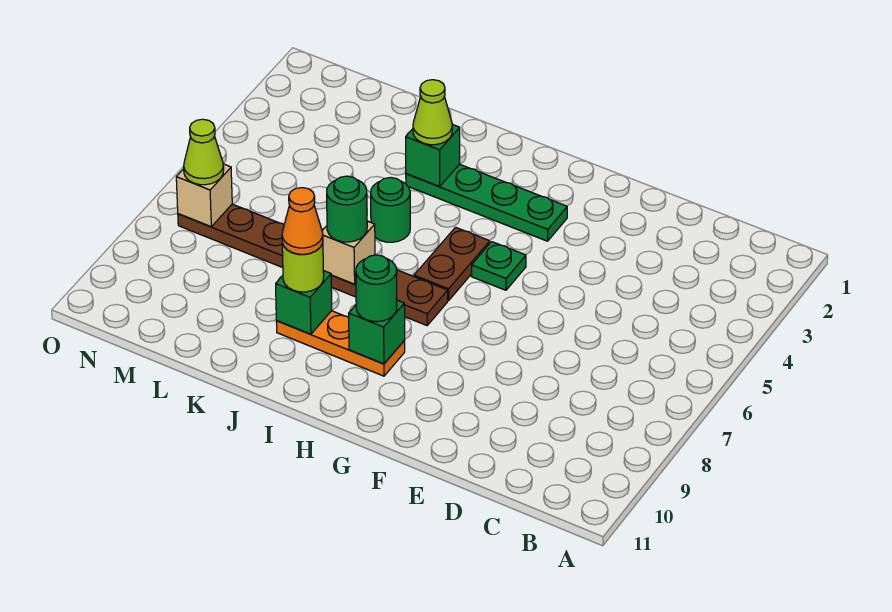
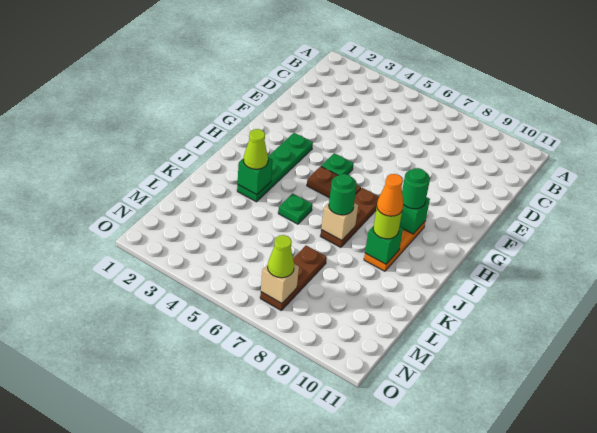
green 1x1 round brick [371,178,410,242] -> green 1x1 plate [278,193,312,224]

